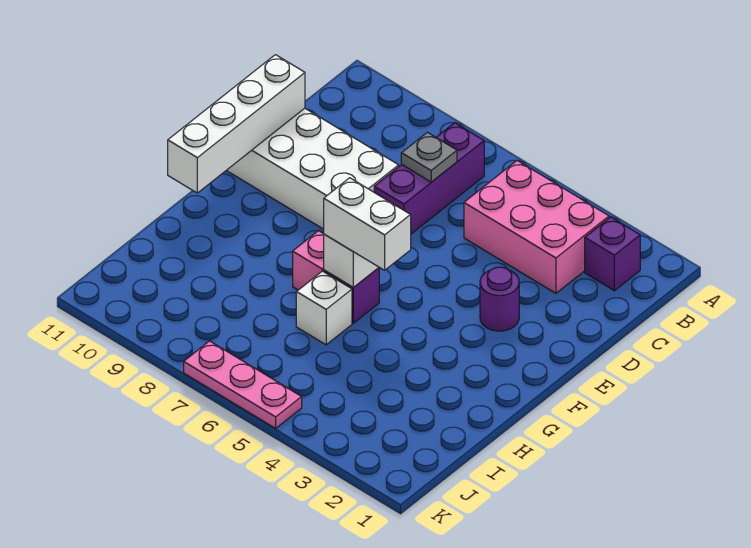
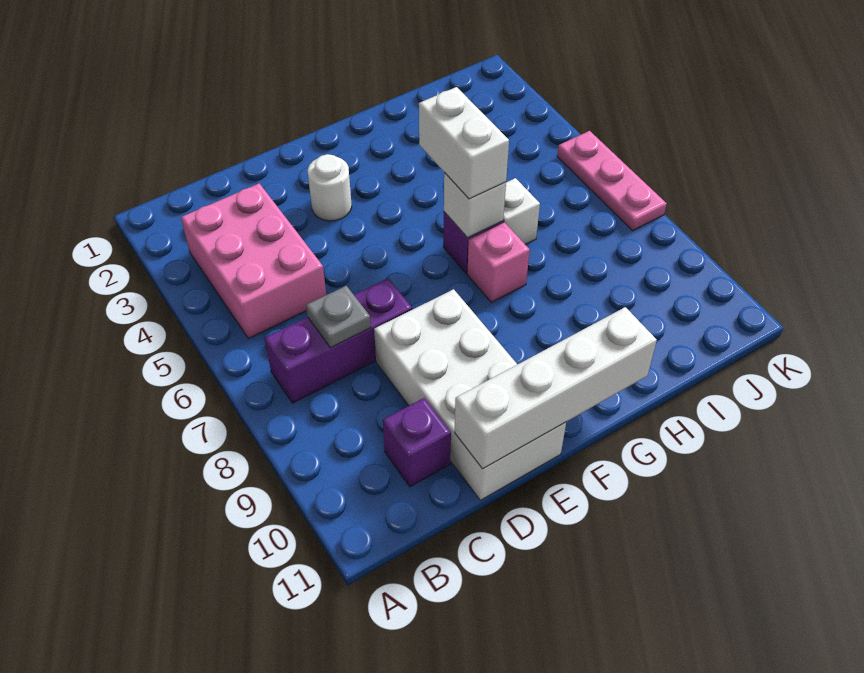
purple 1x1 brick [585,217,640,291] -> purple 1x1 brick moved to [383,398,451,487]
purple 1x1 round brick [480,267,519,331] -> white 1x1 round brick [308,154,352,221]

